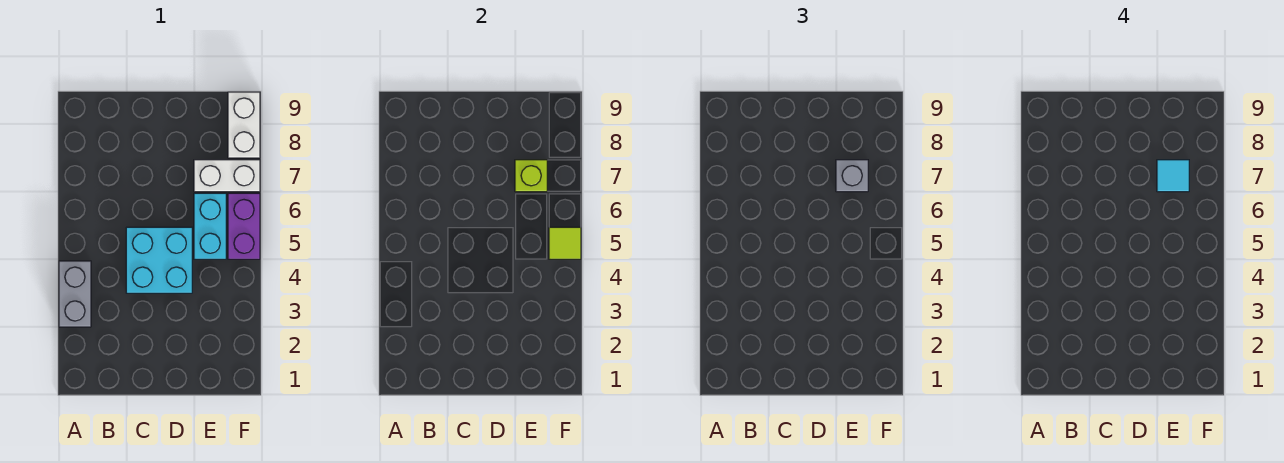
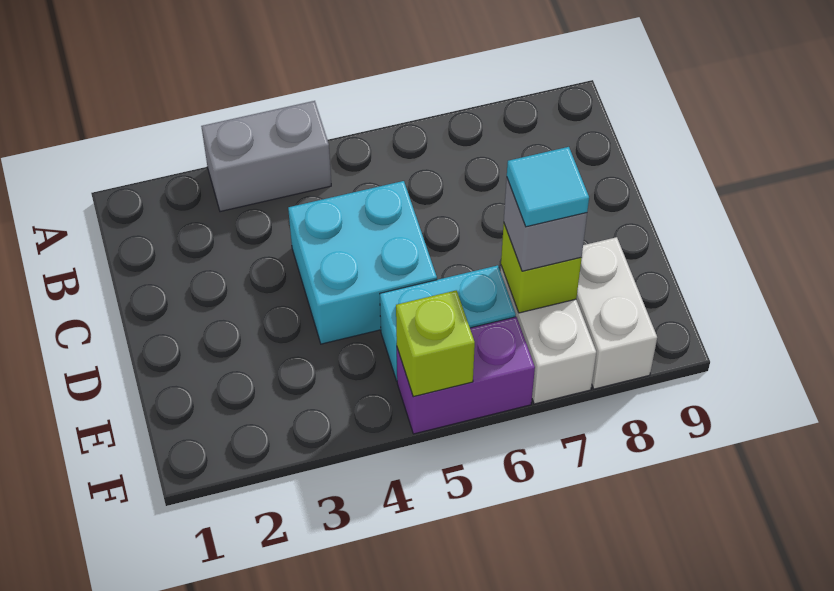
lime 1x1 tile [549,227,581,259] -> lime 1x1 brick [396,290,475,397]
white 1x2 brick [228,92,260,158] -> white 1x2 brick turned to [576,237,657,389]

